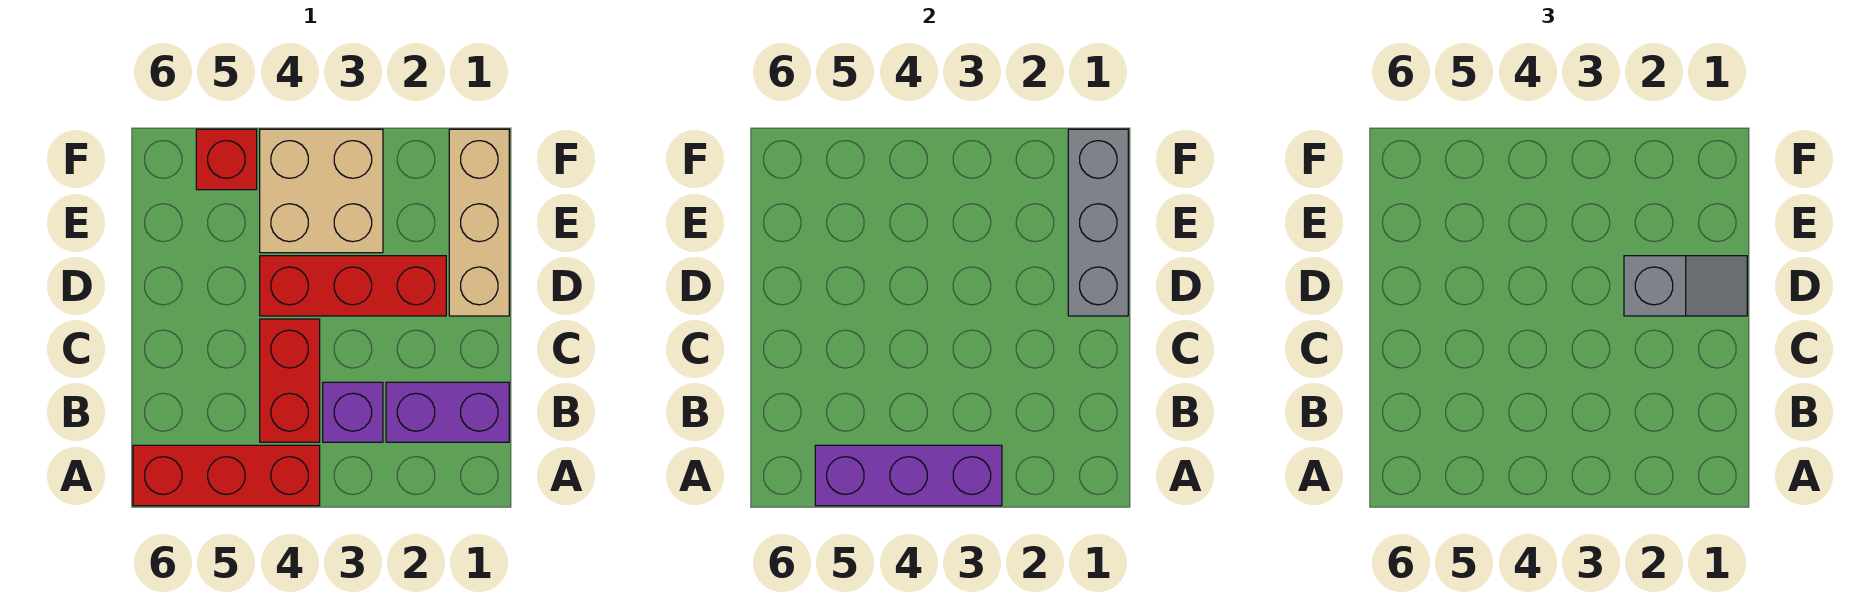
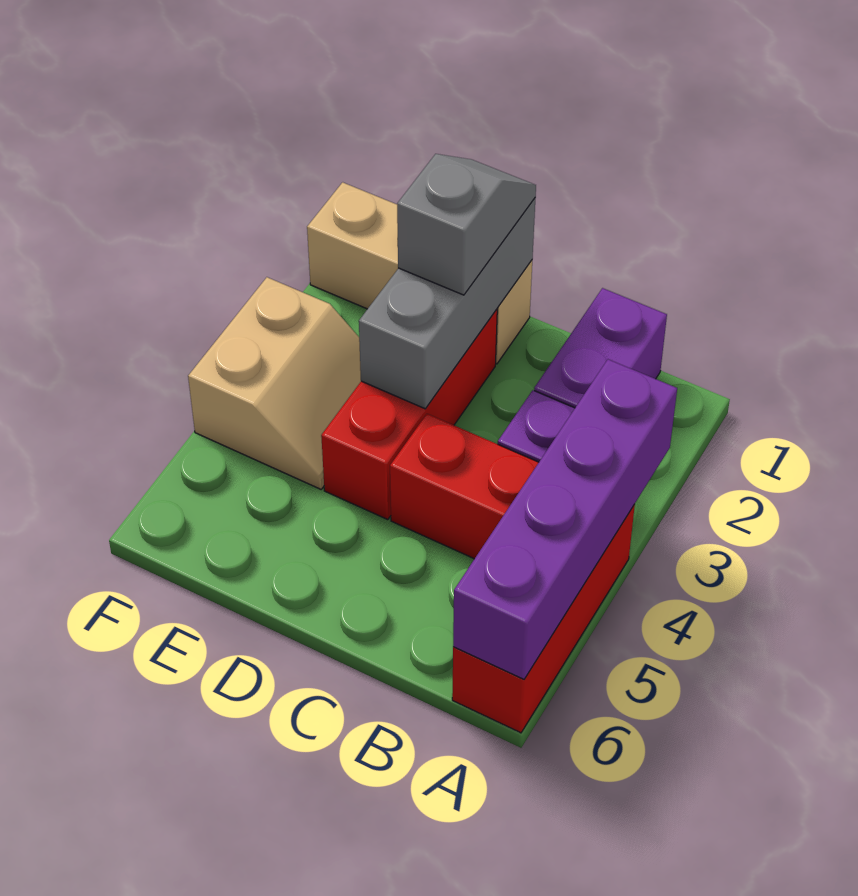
purple 1x3 brick [815,445,1002,506] -> purple 1x4 brick [453,359,677,679]
grey 1x3 brick [1068,129,1128,316] -> grey 1x3 brick turned to [359,198,535,409]
tan 2x2 brick [260,129,383,253] -> tan 2x2 slope [188,277,361,489]
red 1x1 brick [196,129,257,190] -> none

